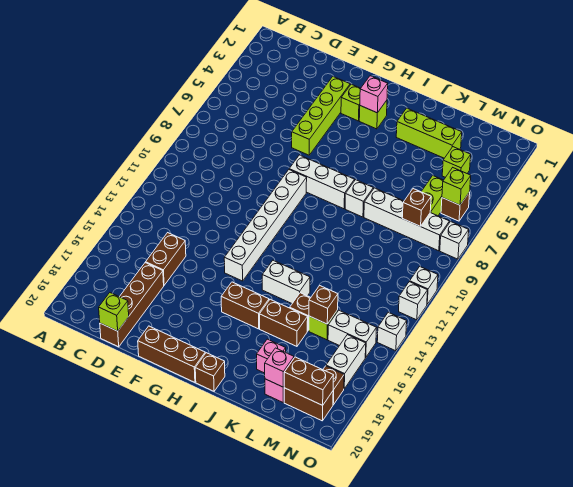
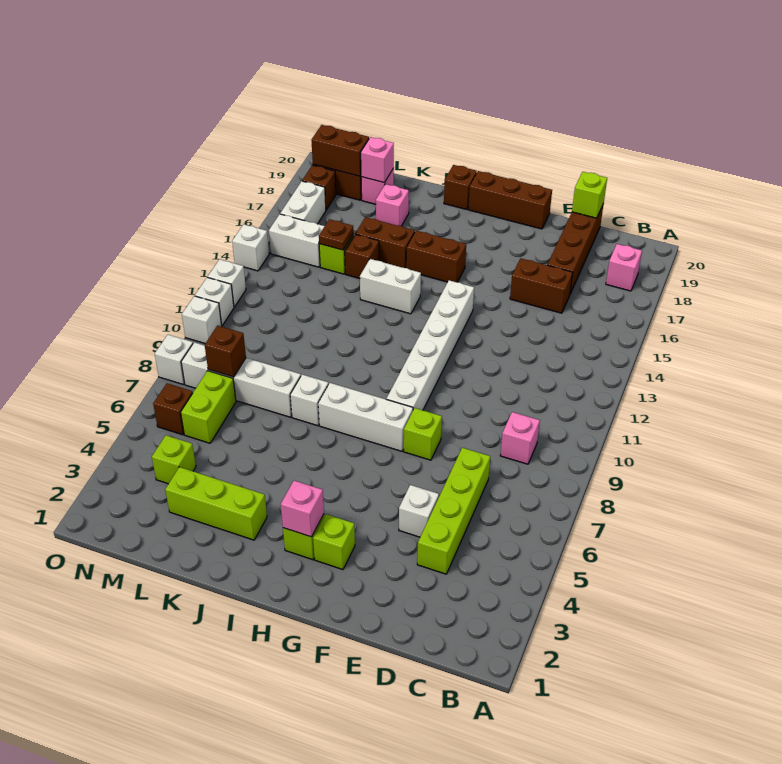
none -> pink 1x1 brick [606,244,642,291]
none -> pink 1x1 brick [500,412,540,464]
brown 1x2 brick [146,233,186,285] -> brown 1x2 brick turned to [510,258,573,313]
none -> white 1x1 brick [399,485,439,537]
lime 1x4 brick [292,77,350,155] -> lime 1x4 brick moved to [417,448,490,574]
brown 1x1 brick [309,286,338,324] -> brown 1x1 plate [319,219,354,250]
lime 1x1 brick [442,168,471,205] -> lime 1x1 brick moved to [404,408,442,460]
none -> white 1x1 brick [182,296,222,343]

